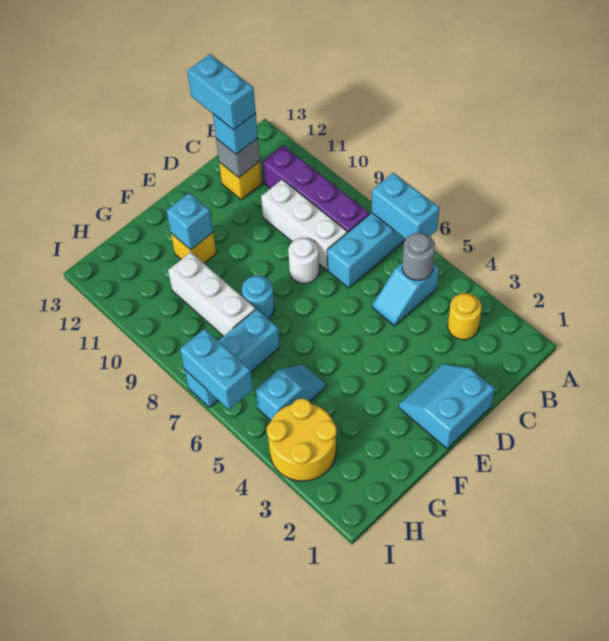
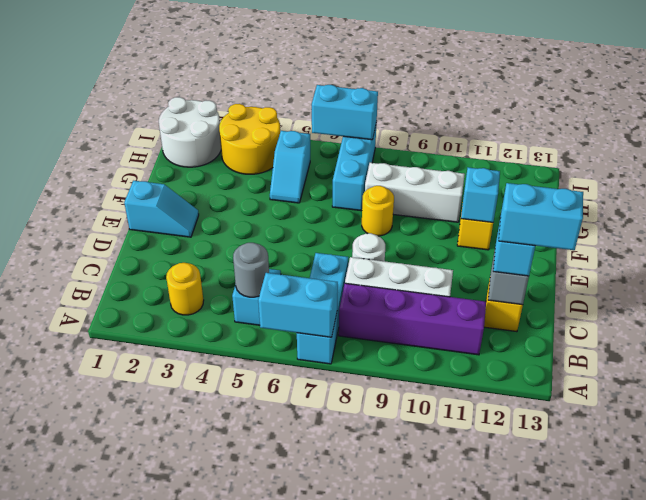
cyan 2x2 slope [399,364,495,449] -> cyan 1x2 slope [124,181,199,237]
cyan 1x1 round brick [242,276,274,319] -> yellow 1x1 round brick [362,186,394,236]
none -> white 2x2 round brick [159,97,221,167]

